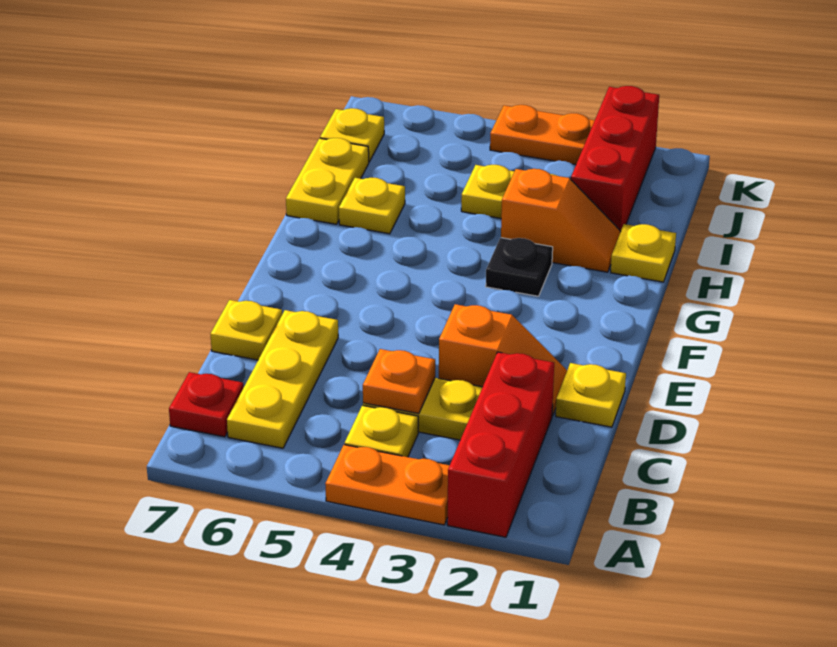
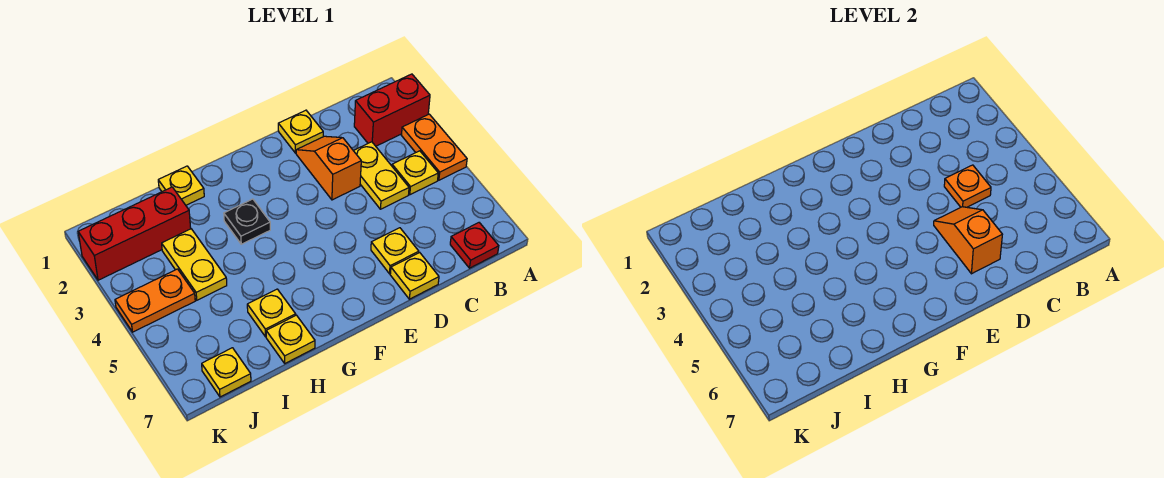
red 1x3 brick [447,352,554,537] -> red 1x2 brick [354,74,430,146]
yellow 1x3 plate [227,310,338,448] -> yellow 1x1 plate [371,228,419,274]
orange 1x2 slope [501,169,621,272] -> orange 1x2 slope moved to [934,207,1002,274]
yellow 1x2 plate [286,138,369,224] -> yellow 1x1 plate [266,315,315,363]
orange 1x2 plate [490,105,595,165] -> orange 1x2 plate turned to [115,269,195,332]

